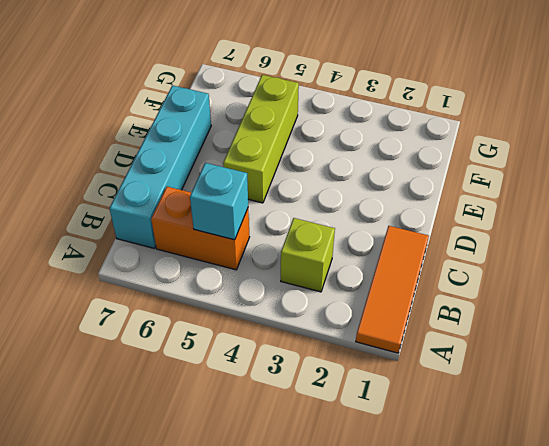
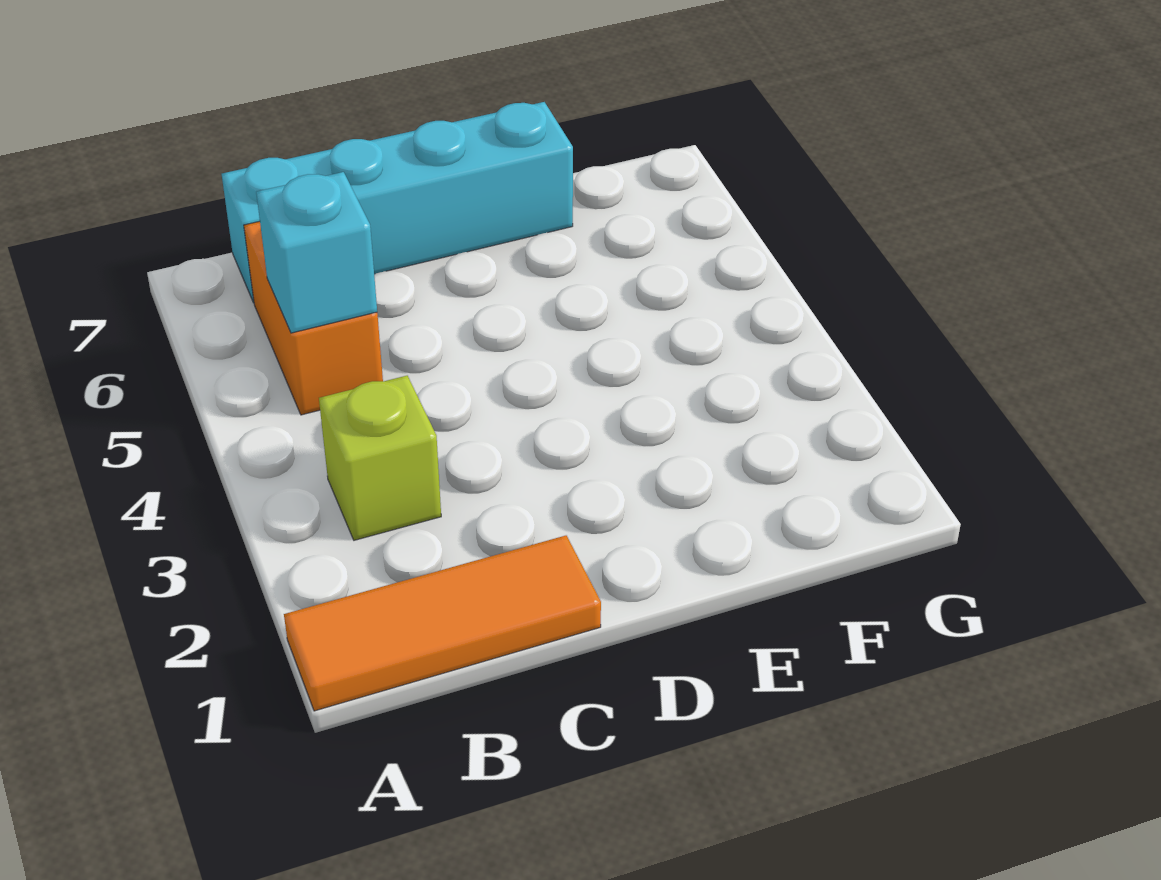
lime 1x3 brick [223,75,299,203] -> none

